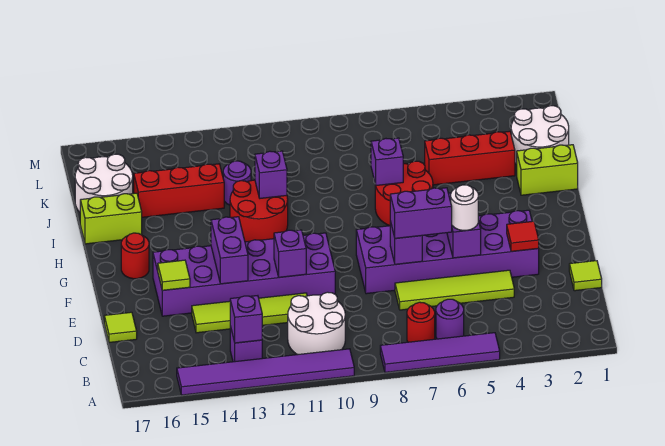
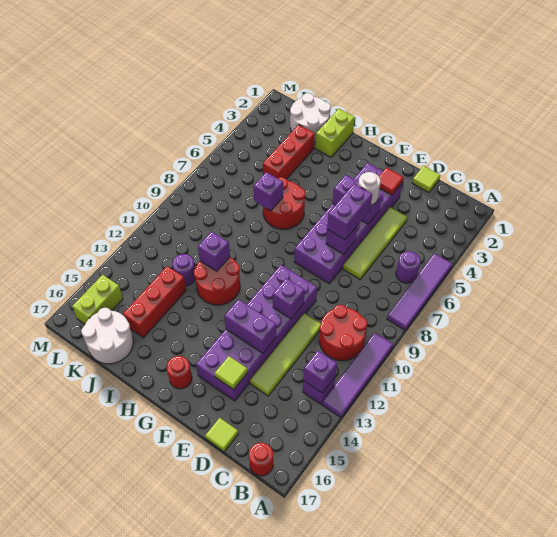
purple 1x6 tile [177,349,354,395] -> purple 1x4 tile [322,333,393,417]
red 1x1 round brick [407,302,435,342] -> red 1x1 round brick moved to [249,443,273,476]
white 2x2 round brick [288,292,345,355] -> red 2x2 round brick [319,305,367,361]
lime 1x2 brick [80,193,142,244] -> lime 1x2 brick moved to [72,275,123,324]

